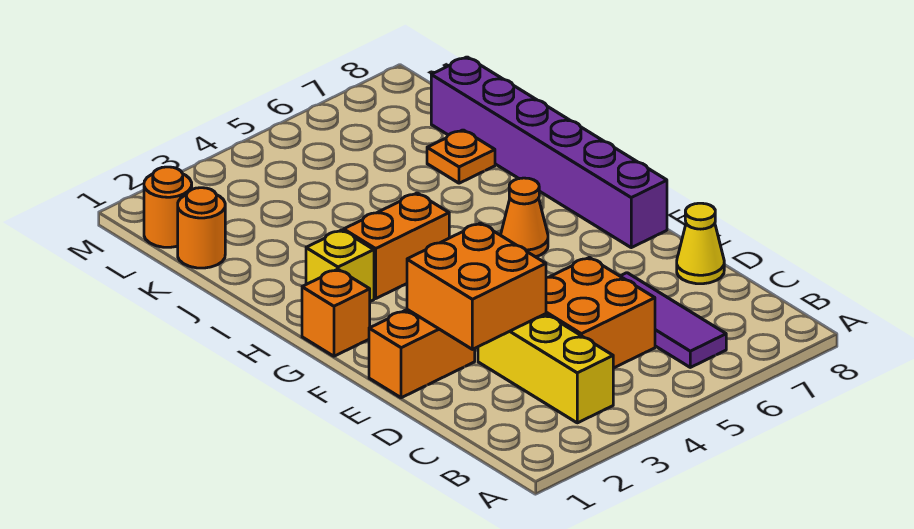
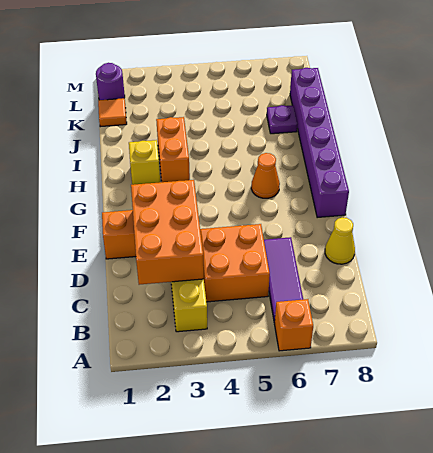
orange 2x2 brick [407,223,546,349] -> orange 2x3 brick [131,180,204,285]
orange 1x1 brick [302,269,370,356] -> orange 1x1 brick moved to [274,299,313,351]
orange 1x2 brick [344,193,449,299] -> orange 1x2 brick turned to [156,117,190,182]
orange 1x1 plate [427,130,495,183] -> purple 1x1 plate [267,105,297,134]
orange 1x1 round brick [178,188,225,268] -> orange 1x1 tile [98,98,127,127]
orange 1x1 round brick [144,167,192,247] -> purple 1x1 round brick [96,63,125,100]

